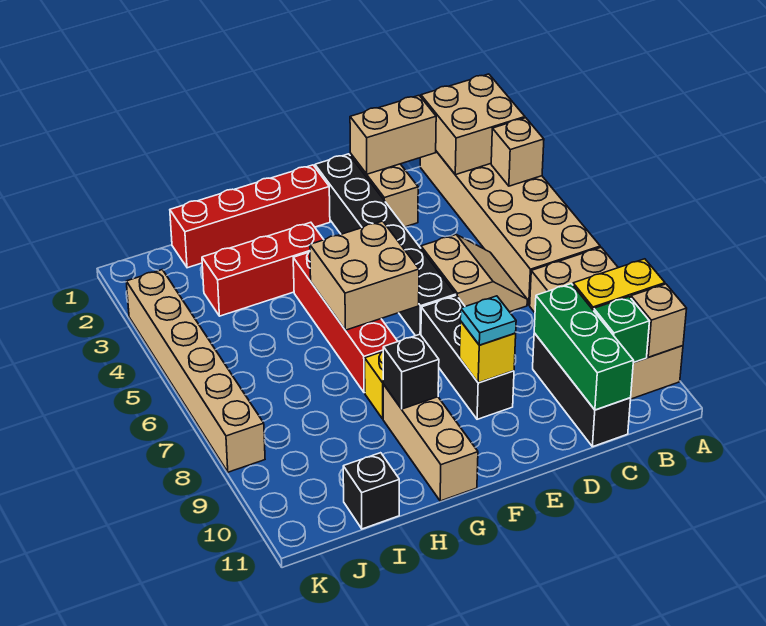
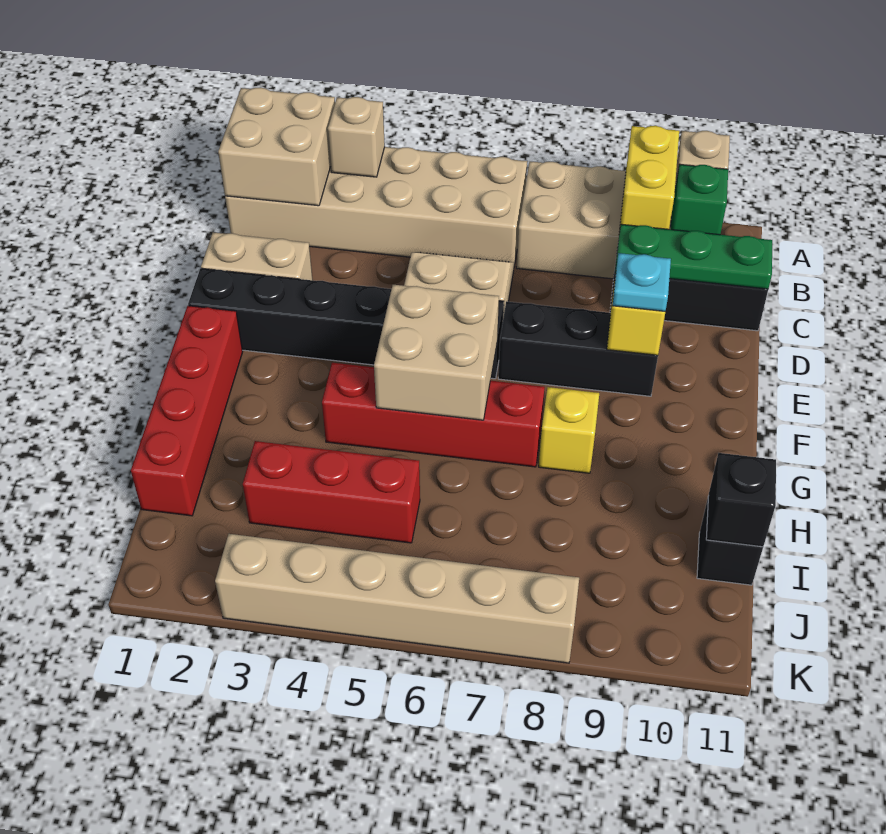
tan 1x2 brick [350,96,436,174] -> none
green 1x3 brick [534,284,634,410] -> green 1x3 plate [615,224,772,289]
red 1x3 brick [202,222,324,316] -> red 1x3 brick turned to [243,441,420,543]
tan 1x3 brick [383,384,478,501] -> none
black 1x1 brick [383,334,439,409] -> black 1x1 brick moved to [706,453,776,547]

